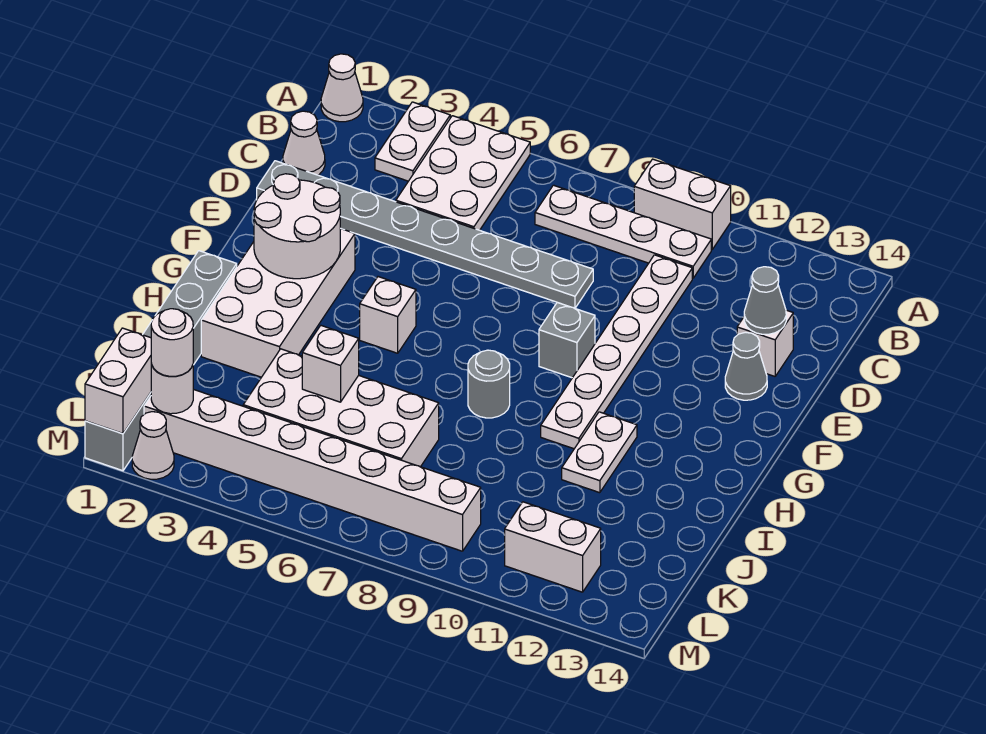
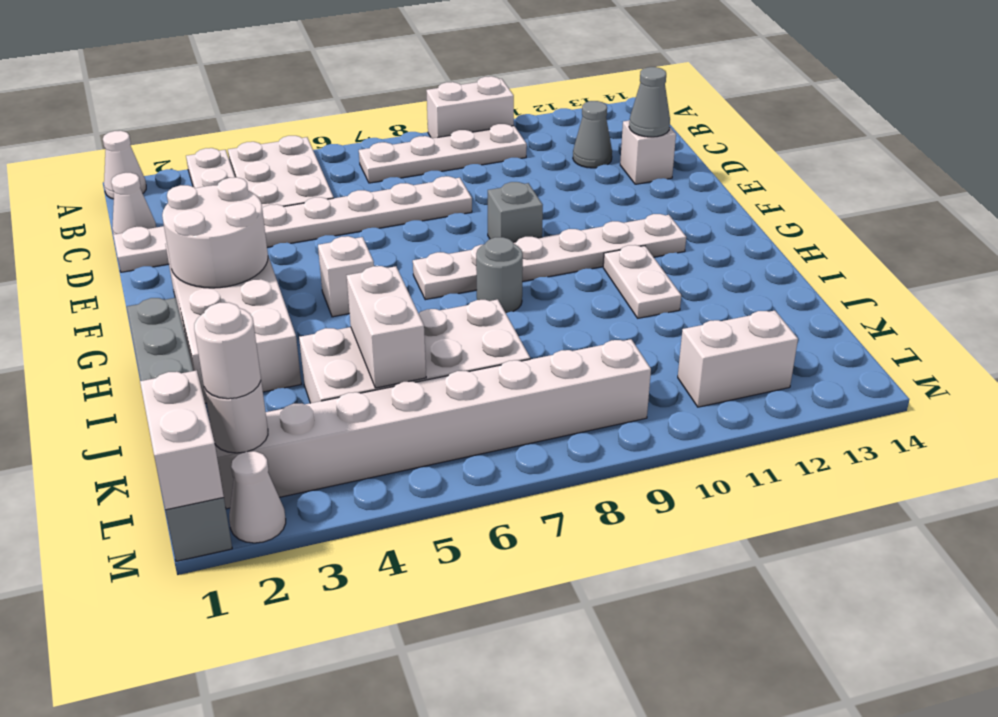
white 1x6 plate [541,255,692,449] -> white 1x6 plate turned to [413,214,686,300]
grey 1x8 plate [257,161,593,308] -> white 1x8 plate [113,176,472,272]
grey 1x1 cone [725,332,767,400] -> grey 1x1 cone moved to [573,101,612,168]
white 1x1 brick [302,326,359,402] -> white 1x2 brick [347,266,426,388]

